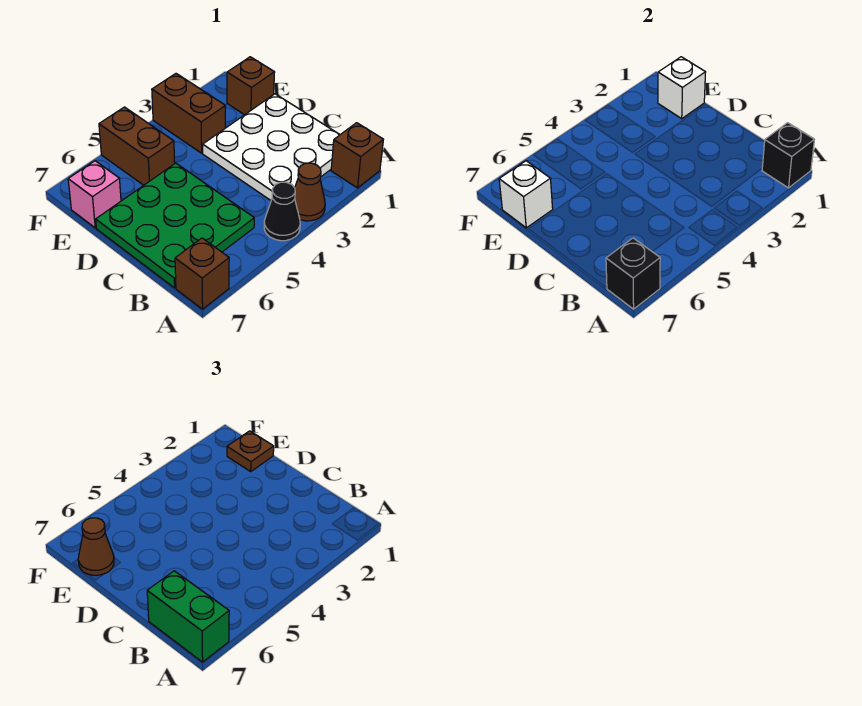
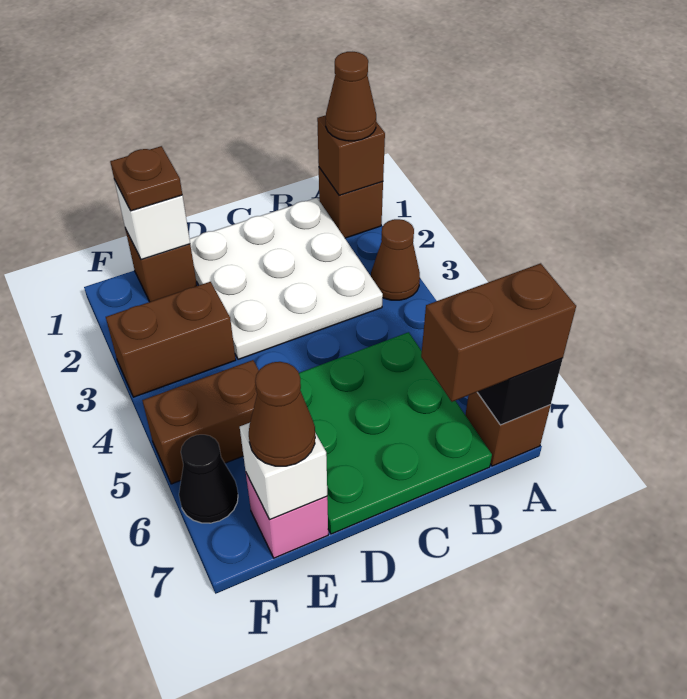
black 1x1 brick [762,123,814,188] -> brown 1x1 brick [317,115,385,195]
none -> brown 1x1 cone [326,52,376,141]
black 1x1 cone [264,182,300,241] -> black 1x1 cone moved to [179,435,238,523]
green 1x2 brick [147,571,229,662] -> brown 1x2 brick [421,263,576,402]

